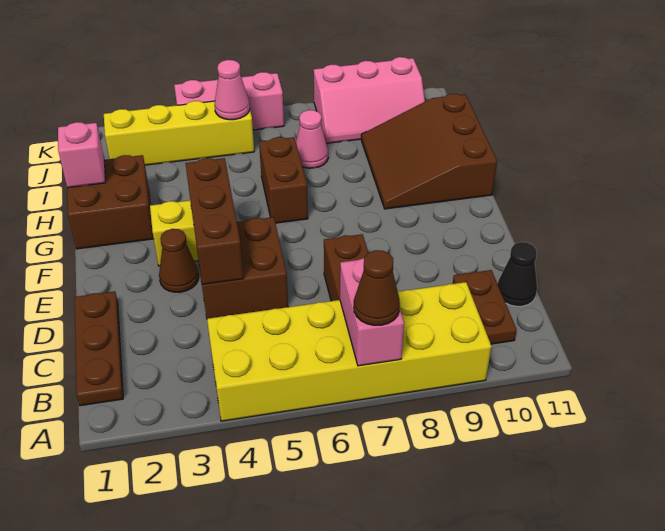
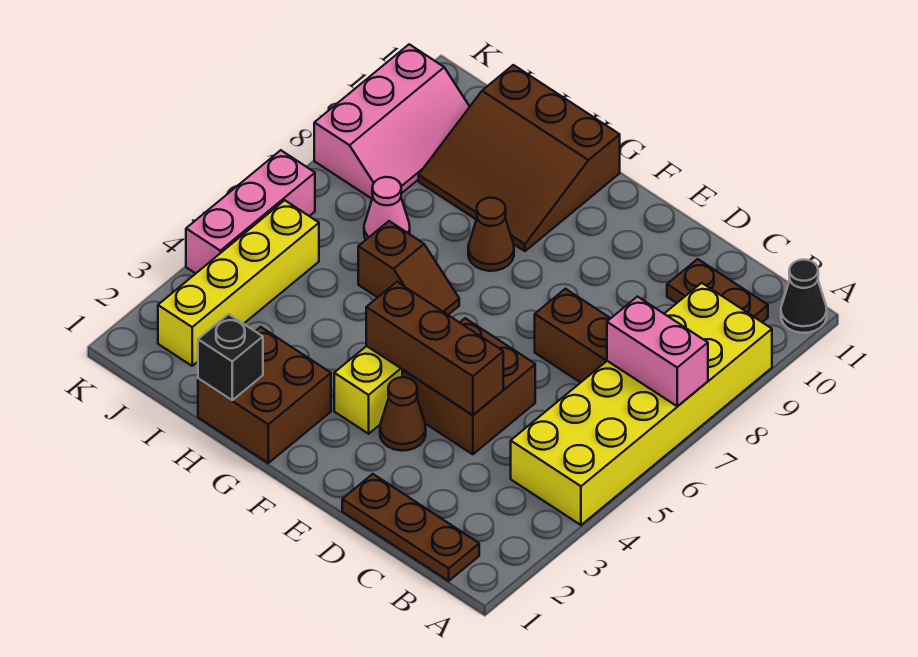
brown 1x1 cone [354,250,400,325] -> brown 1x1 cone moved to [468,198,514,271]
black 1x1 cone [498,242,537,306] -> black 1x1 cone moved to [781,260,827,333]
brown 1x2 brick [259,137,308,223] -> brown 1x2 slope [358,221,459,315]
pink 1x1 brick [58,122,105,188] -> black 1x1 brick [198,314,263,400]
pink 1x1 cone [215,60,250,120] -> none

